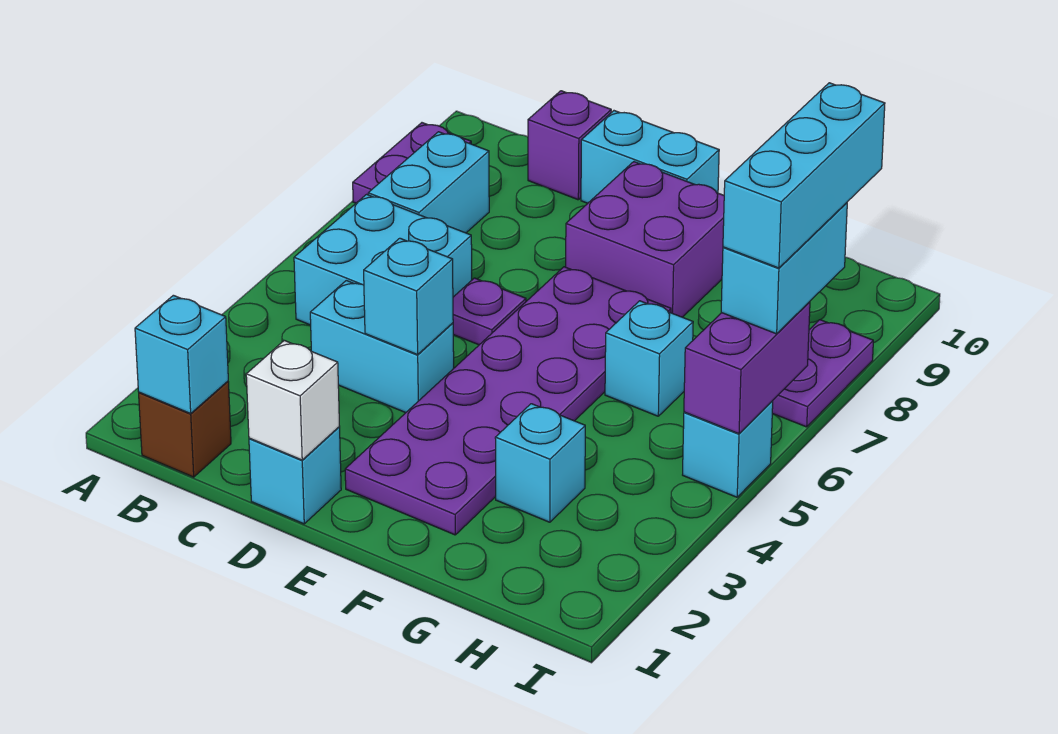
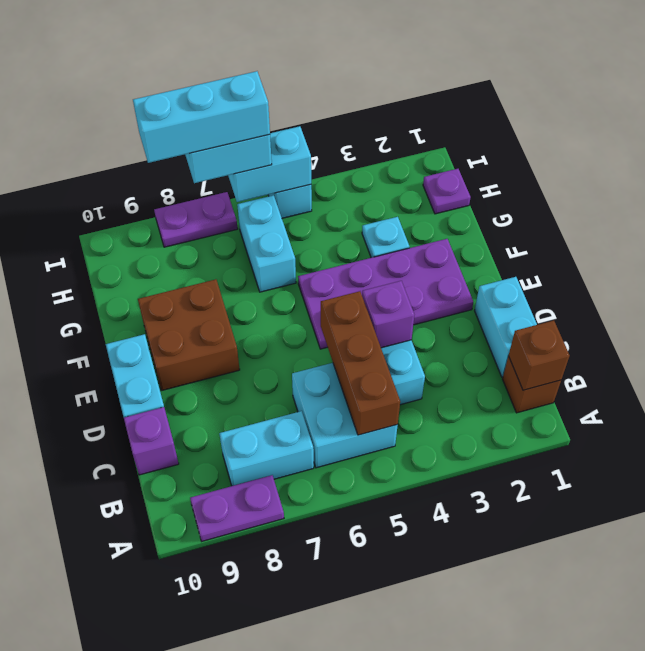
cyan 1x1 brick [135,295,228,414] -> brown 1x1 brick [509,321,570,390]
none -> brown 1x3 brick [321,291,400,435]
cyan 1x1 brick [249,427,341,524] -> cyan 1x2 brick [475,277,537,377]
white 1x1 brick [246,340,339,460] -> none
cyan 1x1 brick [364,238,453,355] -> purple 1x1 brick [362,281,414,348]
purple 1x1 plate [453,278,526,345] -> purple 1x1 plate moved to [423,169,471,214]
purple 2x6 plate [345,267,671,535] -> purple 2x4 plate [298,239,473,349]
purple 2x2 brick [566,162,724,317] -> brown 2x2 brick [138,279,240,390]
cyan 1x1 brick [495,404,585,522] -> cyan 1x1 plate [362,217,409,258]
cyan 1x1 brick [605,301,693,416] -> cyan 1x2 brick [237,195,296,292]
purple 1x2 brick [684,302,810,434] -> cyan 1x2 brick [228,126,311,202]

